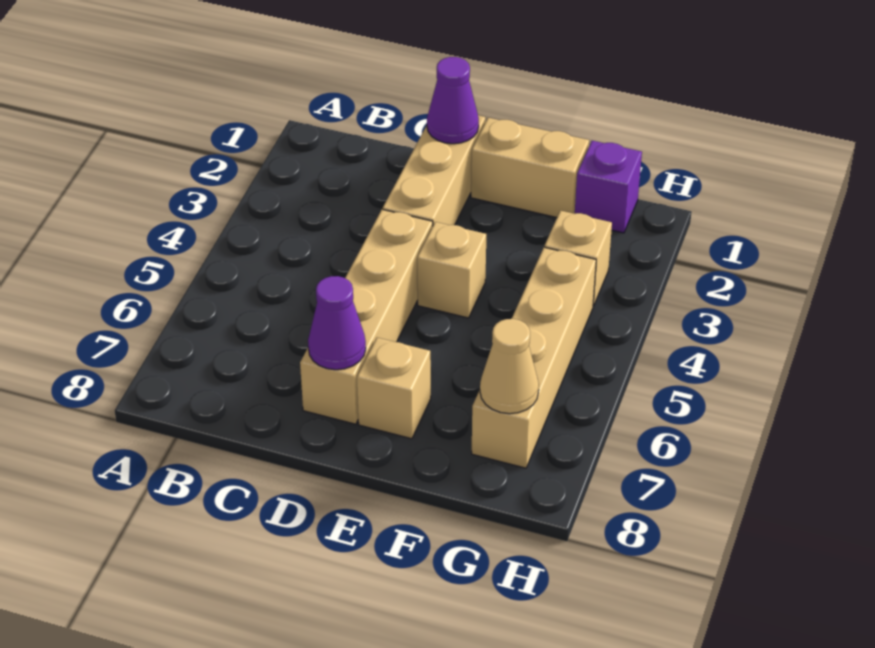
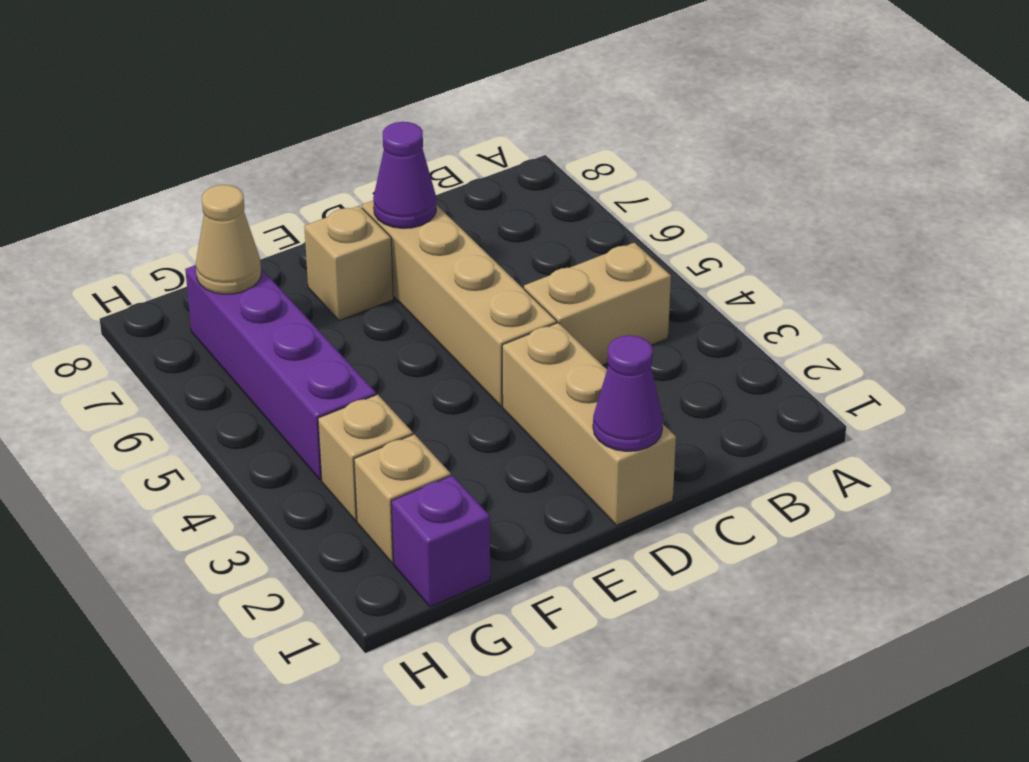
tan 1x2 brick [471,118,589,218] -> tan 1x2 brick moved to [524,243,671,365]
tan 1x1 brick [417,222,486,318] -> tan 1x1 brick moved to [354,434,451,563]
tan 1x4 brick [472,247,596,468] -> purple 1x4 brick [185,265,376,480]

